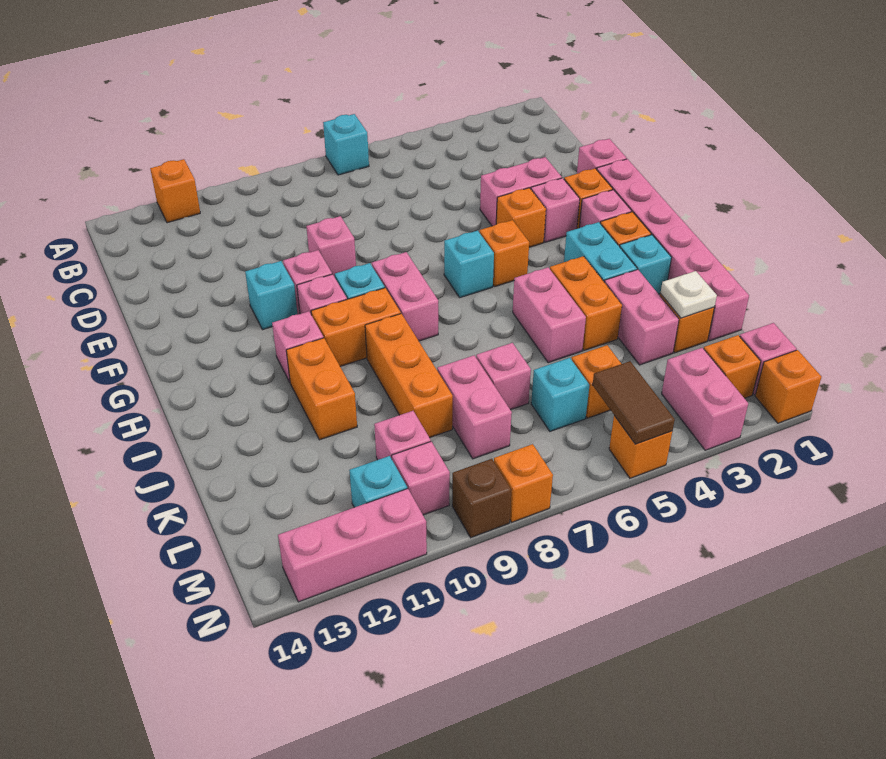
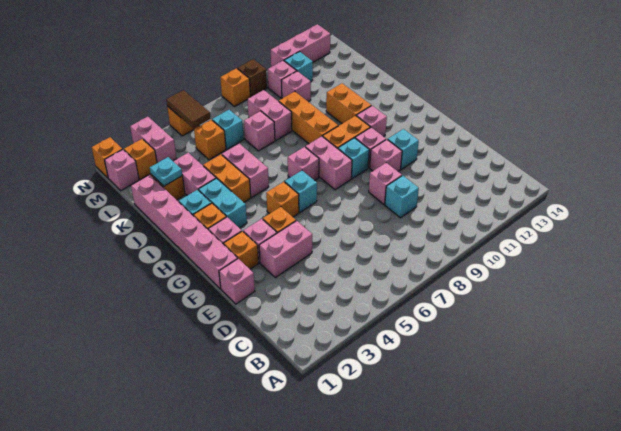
cyan 1x1 brick [323,114,369,175] -> cyan 1x1 brick moved to [385,175,419,218]
orange 1x1 brick [150,159,200,223] -> none
none -> pink 1x1 brick [288,147,319,181]
white 1x1 plate [660,271,717,318] -> cyan 1x1 plate [150,157,182,186]

